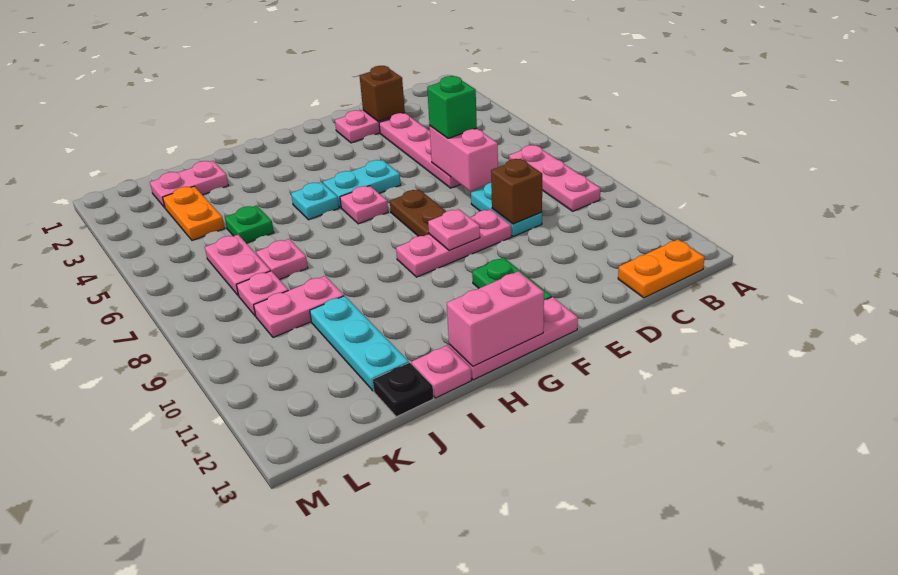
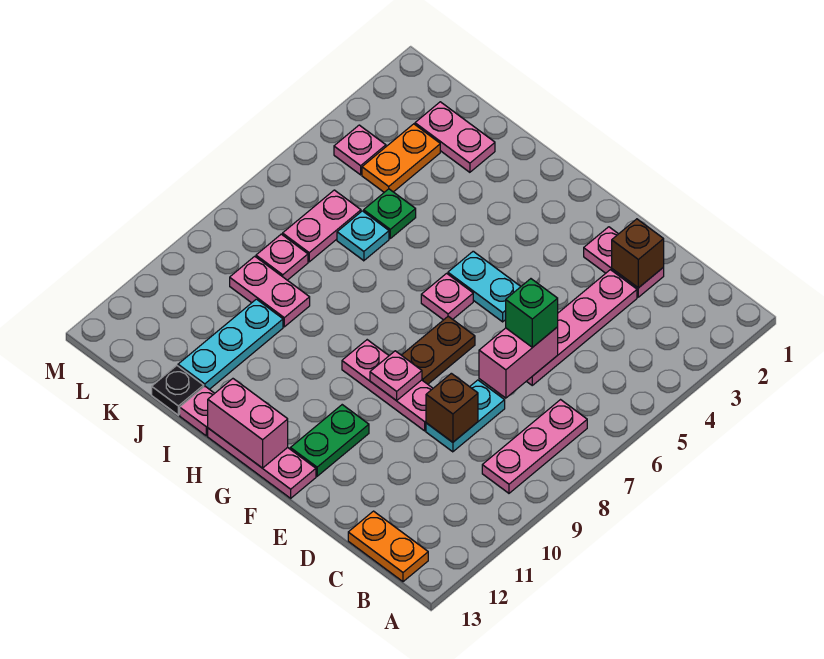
cyan 1x1 plate [291,182,339,220] -> cyan 1x1 plate moved to [337,211,389,261]
pink 1x1 plate [256,239,308,279] -> pink 1x1 plate moved to [334,125,386,175]

